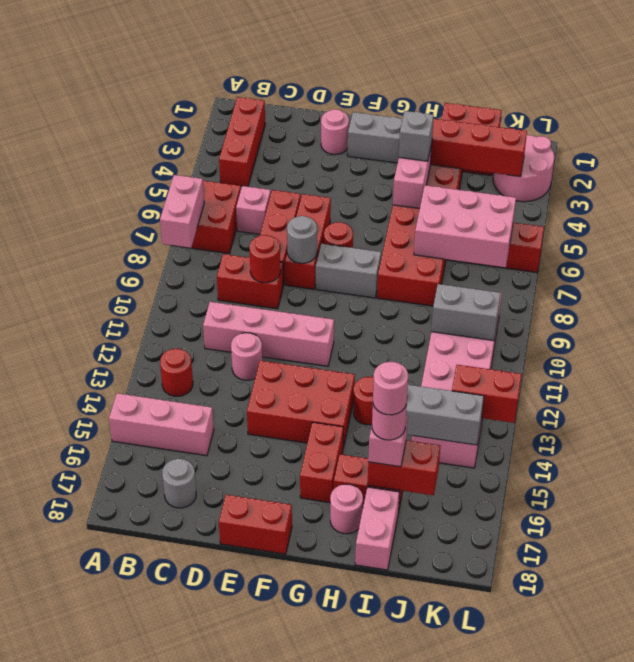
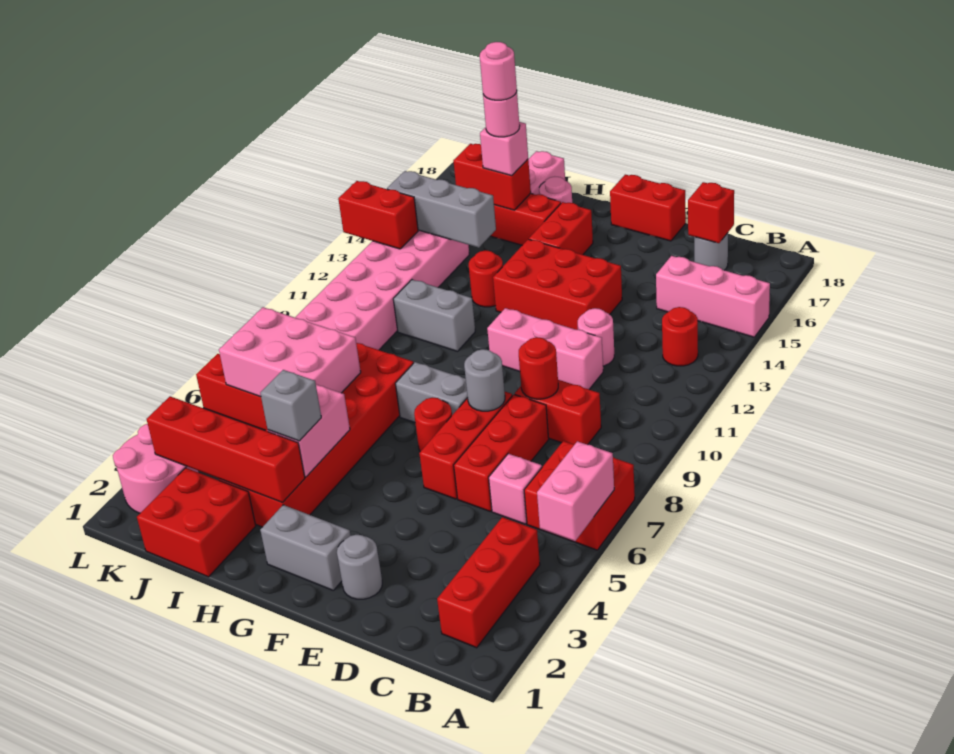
pink 1x2 brick [160,175,204,248] -> pink 1x2 brick moved to [537,441,614,541]
pink 1x4 brick [203,302,334,366] -> pink 1x3 brick [487,308,603,389]
none -> red 1x1 brick [688,182,734,243]
pink 1x1 round brick [321,109,349,154] -> grey 1x1 round brick [337,535,382,599]
grey 1x2 brick [431,284,501,341] -> grey 1x2 brick moved to [393,280,475,351]

